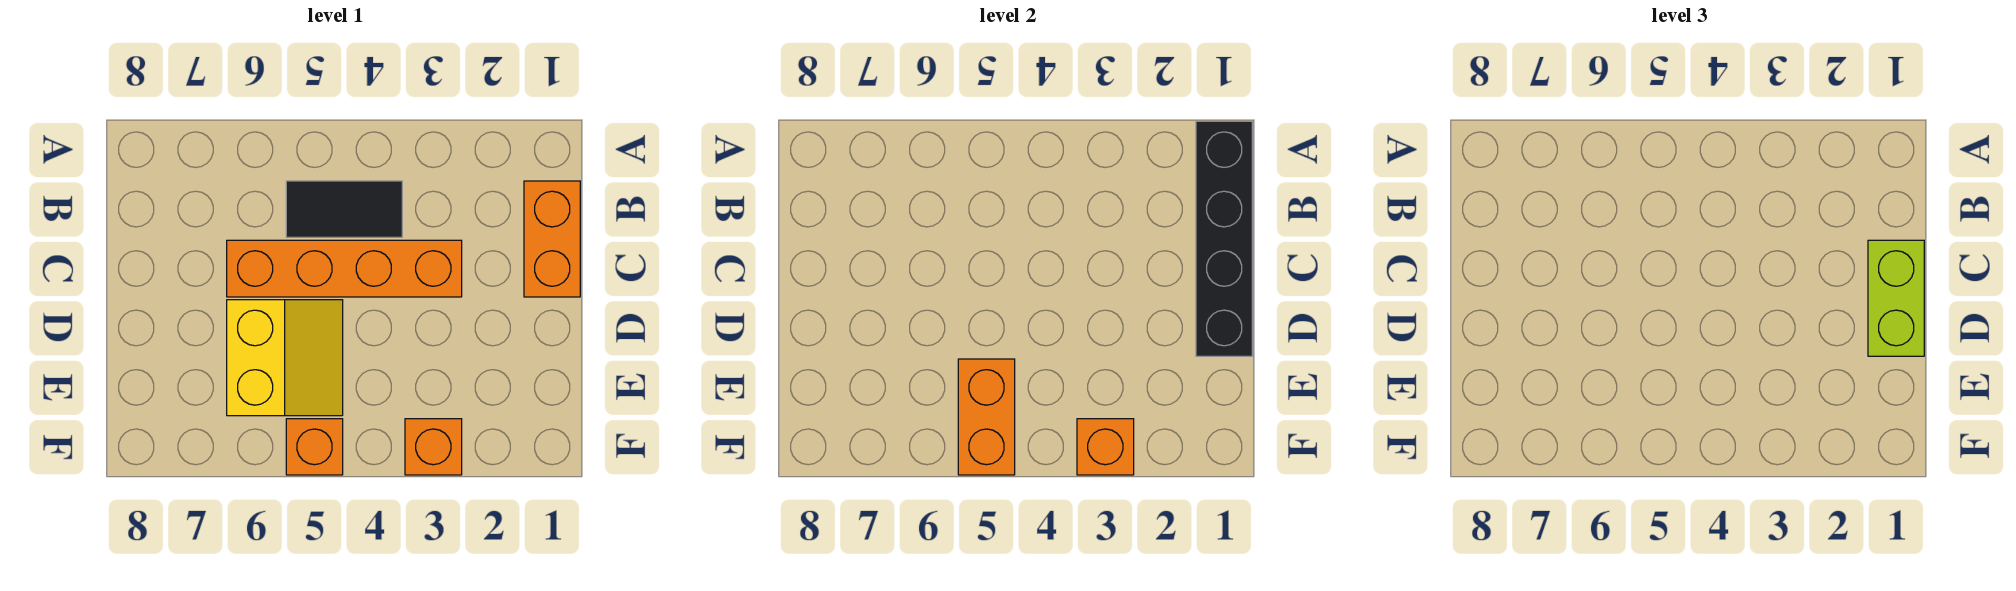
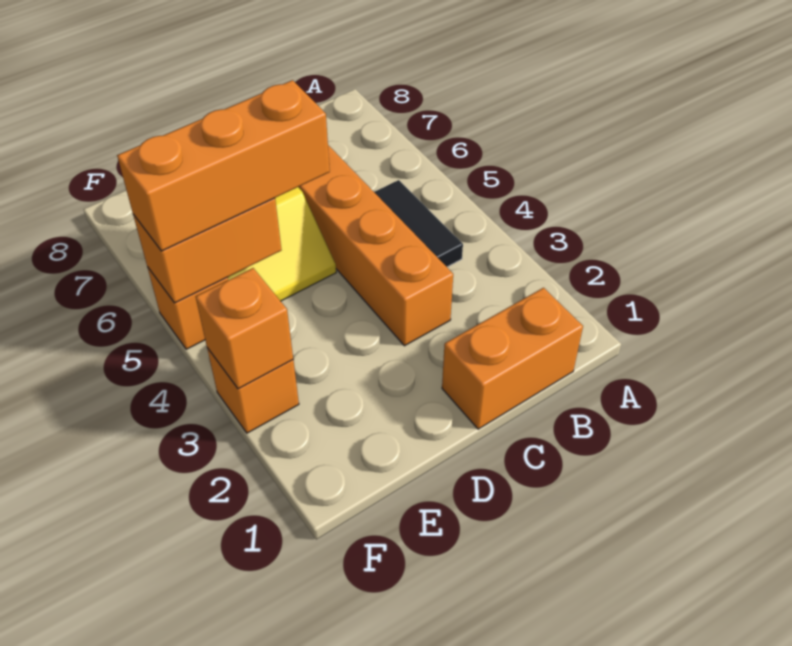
black 1x4 brick [1196,121,1252,356] -> none
lime 1x2 brick [1868,240,1924,356] -> none
none -> orange 1x3 brick [117,80,330,251]

